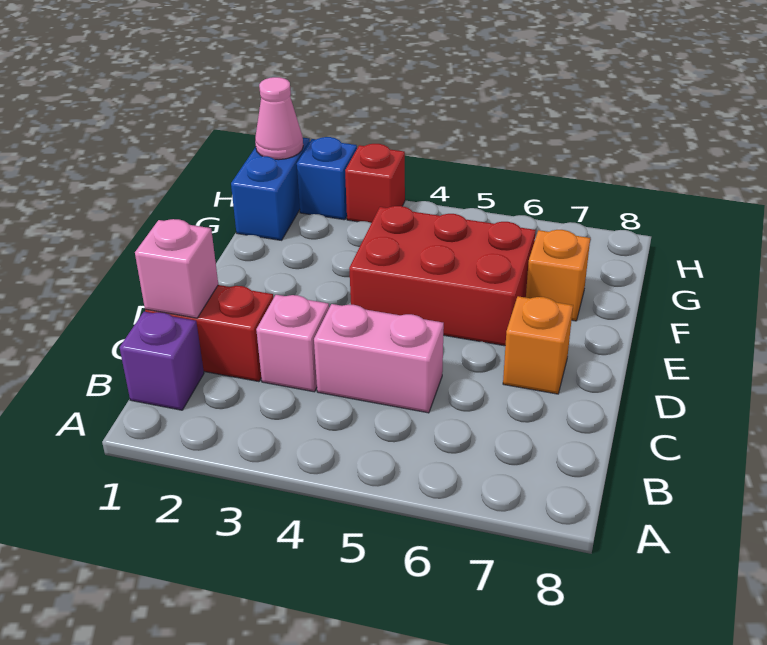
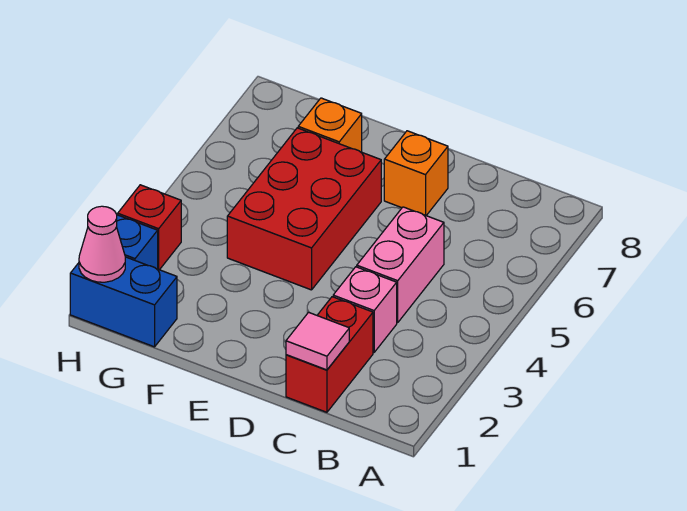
purple 1x1 brick [120,312,204,410] -> none
pink 1x1 brick [135,219,218,318] -> pink 1x1 tile [286,312,349,370]

